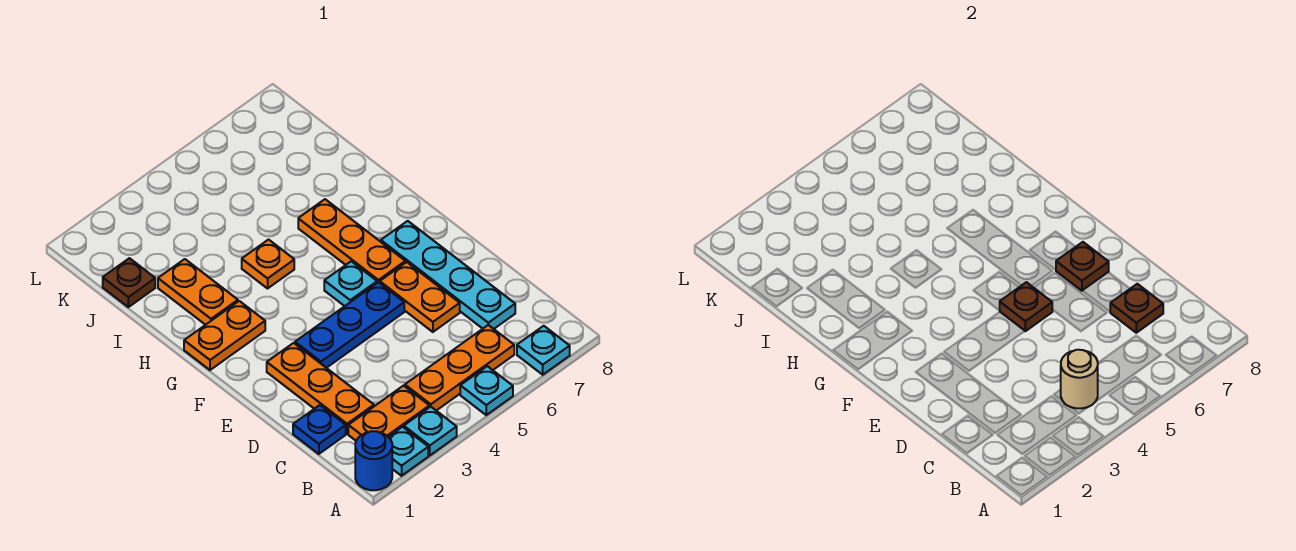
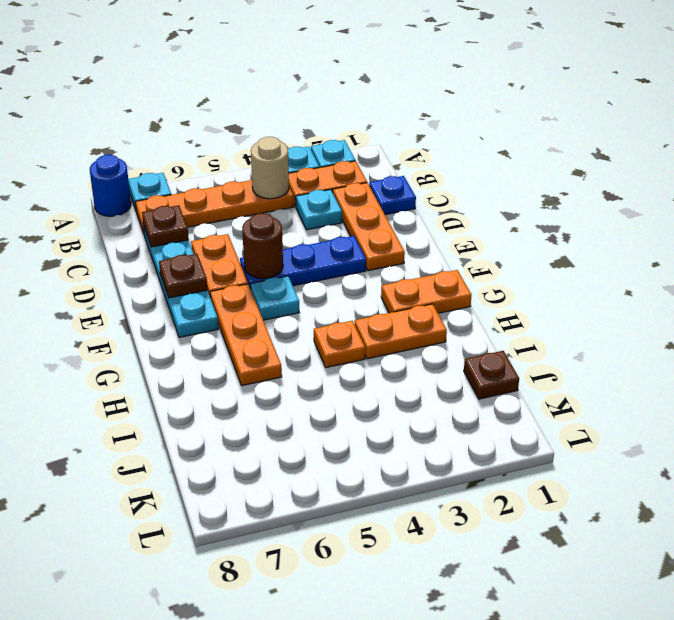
blue 1x1 round brick [355,431,392,490] -> blue 1x1 round brick moved to [90,155,131,216]
cyan 1x1 plate [460,366,513,415] -> cyan 1x1 plate moved to [296,190,342,230]
orange 1x3 plate [405,325,514,411] -> orange 1x4 plate [136,180,294,233]
brown 1x1 plate [1000,282,1052,331] -> brown 1x1 round brick [242,213,283,279]
orange 1x2 plate [158,259,238,325] -> orange 1x2 plate turned to [355,304,447,359]

